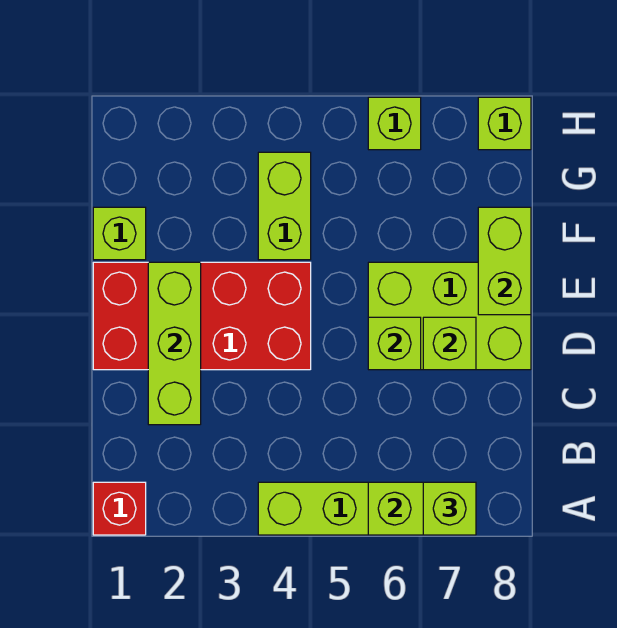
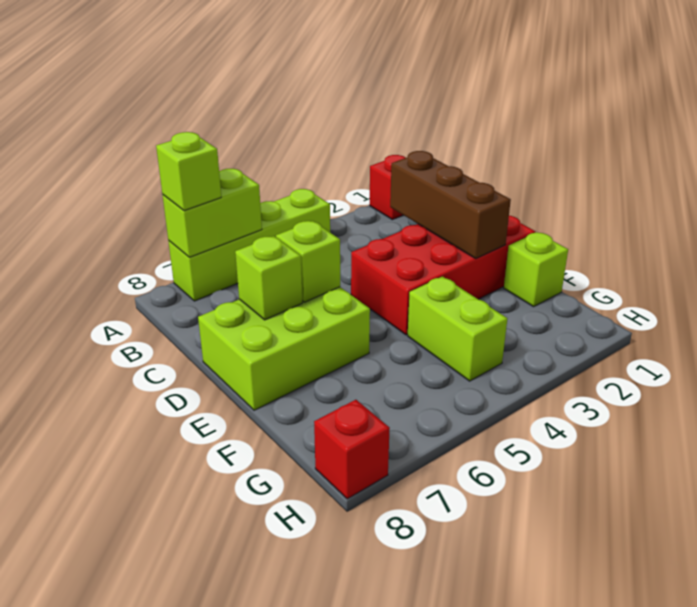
lime 1x3 brick [148,262,201,425] -> brown 1x3 brick [390,151,511,259]
lime 1x2 brick [478,207,531,315] -> none
lime 1x1 brick [368,97,421,150] -> none
lime 1x1 brick [478,97,531,150] -> red 1x1 brick [314,400,390,499]

